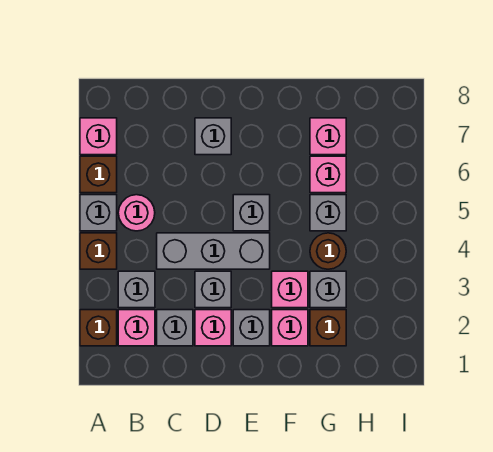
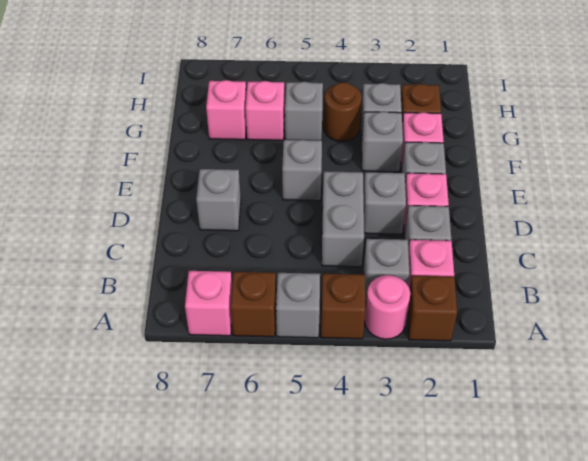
pink 1x1 round brick [118,195,155,231] -> pink 1x1 round brick moved to [364,275,410,339]
grey 1x3 brick [157,233,270,269] -> grey 1x2 brick [322,171,364,267]
pink 1x1 brick [272,271,308,308] -> grey 1x1 brick [362,112,403,172]

